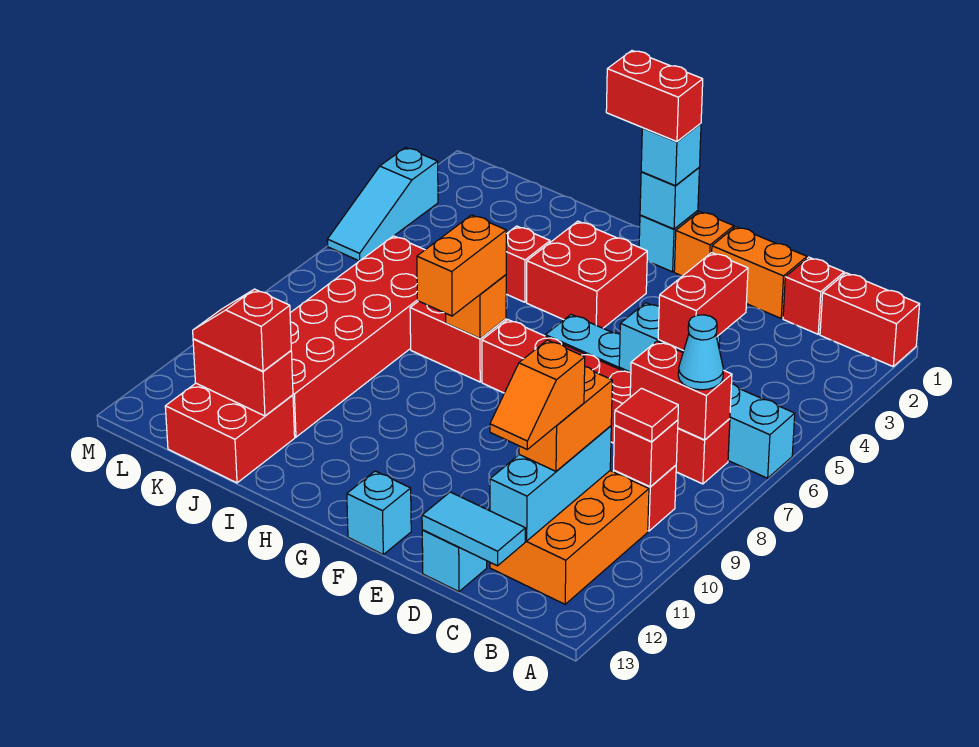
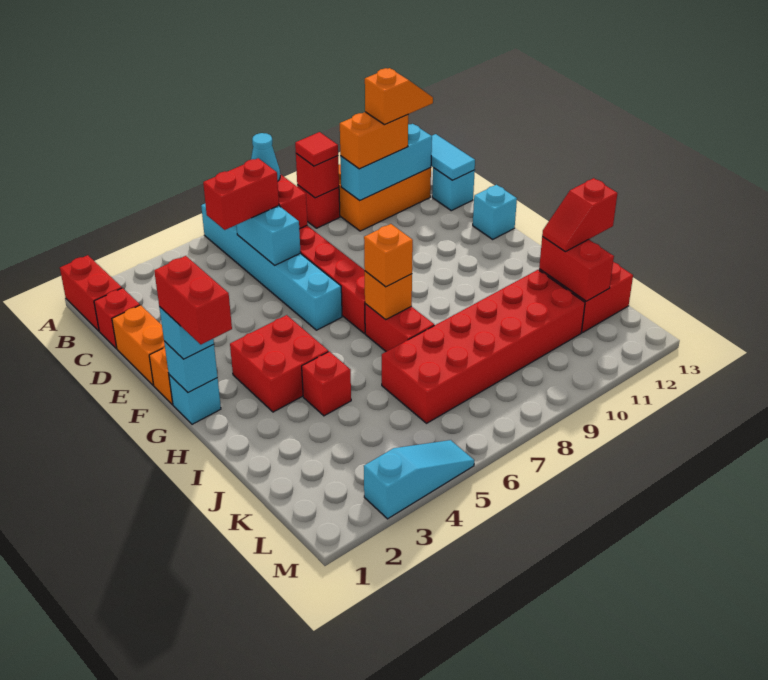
orange 1x2 brick [417,215,506,316] -> orange 1x1 brick [364,224,413,287]
red 1x2 slope [193,289,291,371] -> red 1x2 slope turned to [542,178,617,252]

